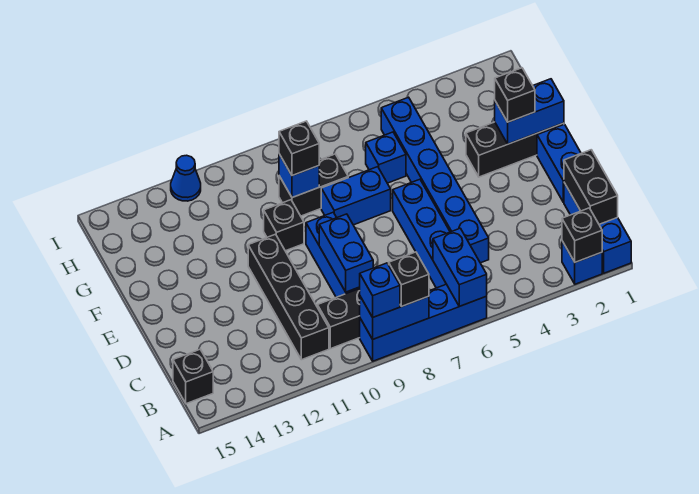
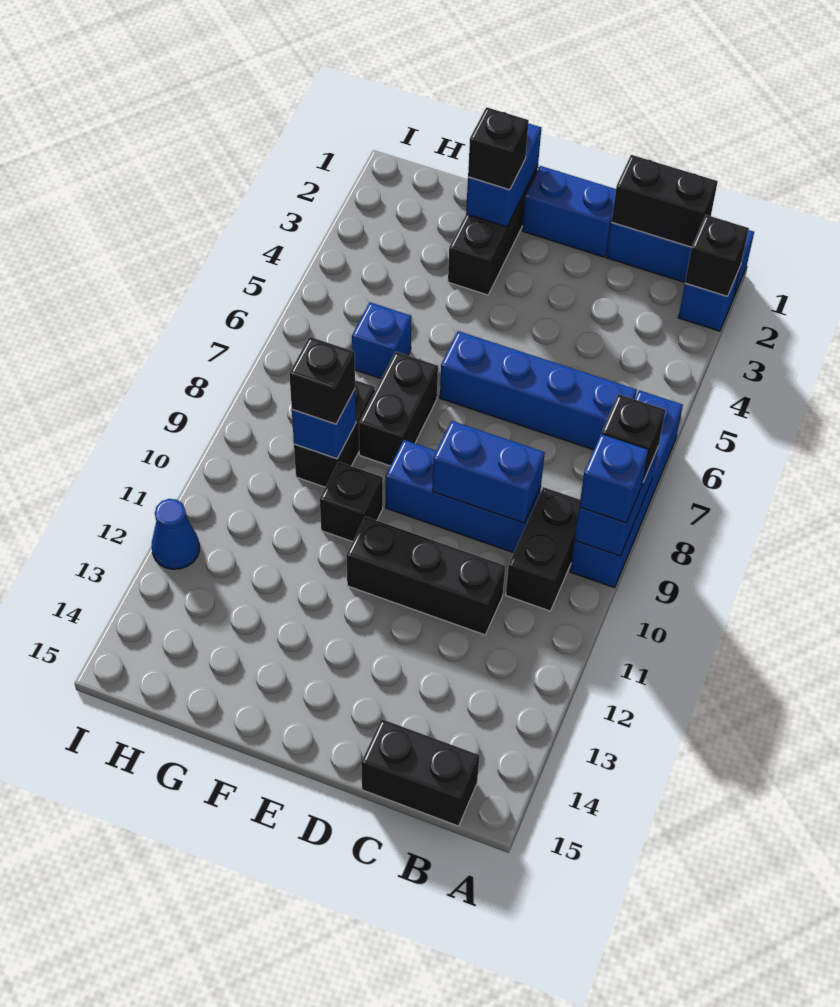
blue 1x2 brick [433,228,487,306] -> none
black 1x4 brick [248,234,329,360] -> black 1x3 brick [346,517,505,635]
black 1x1 brick [173,349,213,404] -> black 1x2 brick [361,719,479,826]
blue 1x6 brick [381,97,489,263] -> none
blue 1x2 brick [321,167,391,225] -> black 1x2 brick [359,352,438,466]

